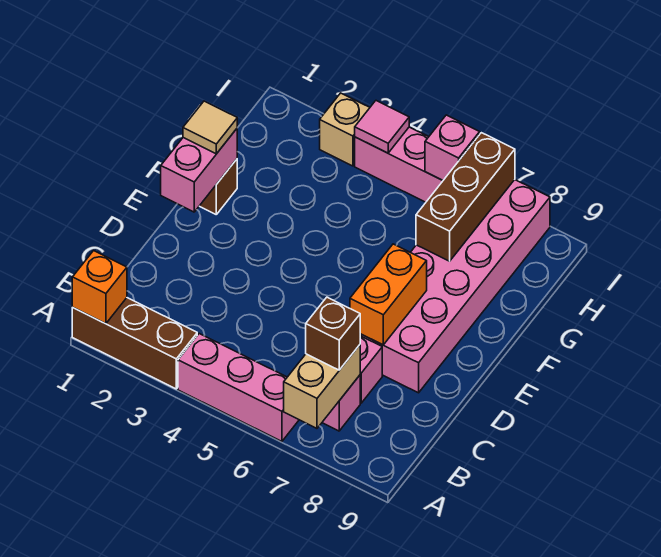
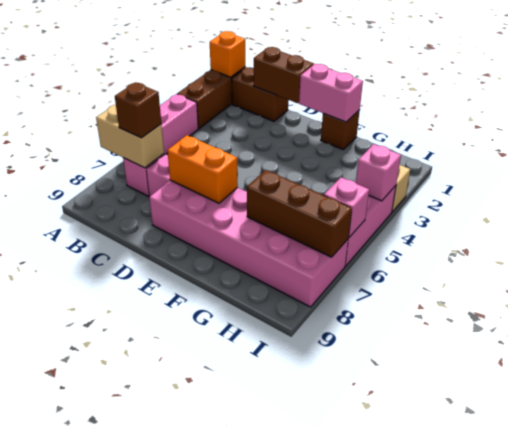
none -> brown 1x2 brick [232,67,288,121]
none -> brown 1x2 brick [254,47,314,103]
tan 1x1 tile [183,101,237,154] -> none
pink 1x1 tile [355,101,409,153] -> pink 1x1 brick [356,144,401,201]

